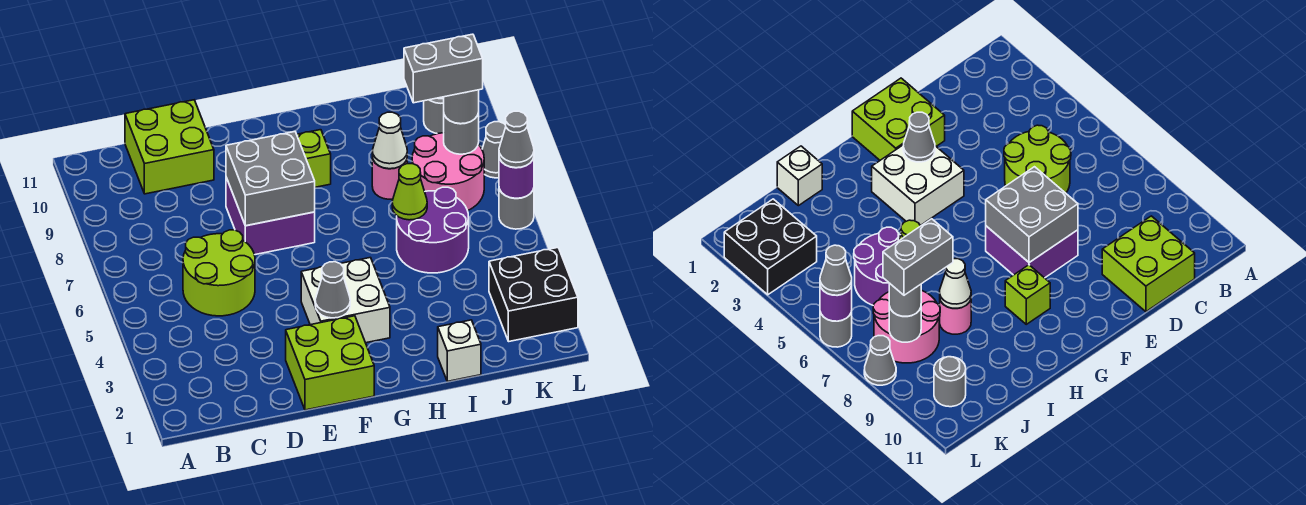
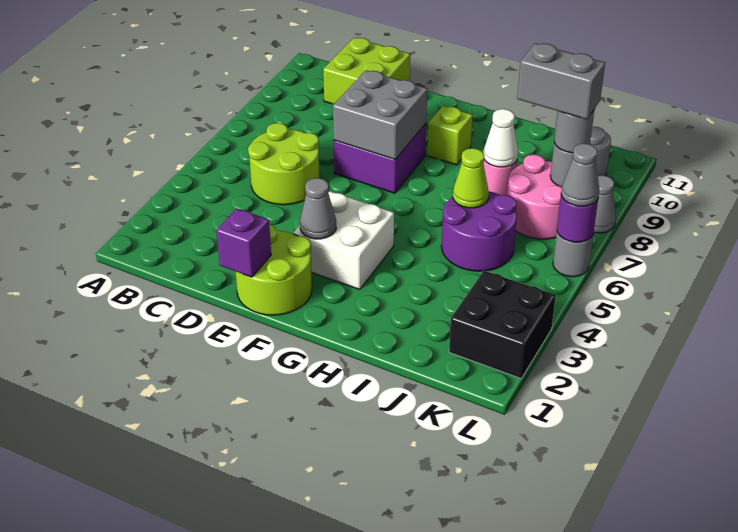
lime 2x2 brick [286,316,374,410] -> lime 2x2 round brick [236,225,312,315]
none -> purple 1x1 brick [216,208,271,277]
white 1x1 brick [438,320,481,381] -> none

